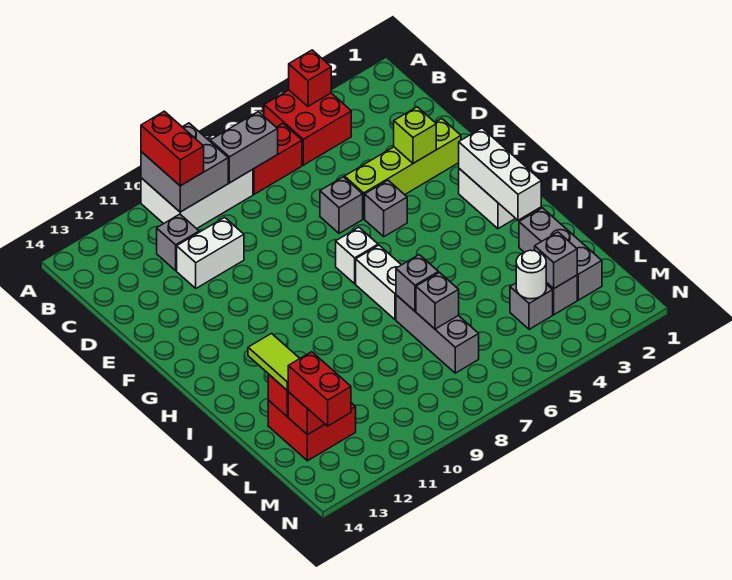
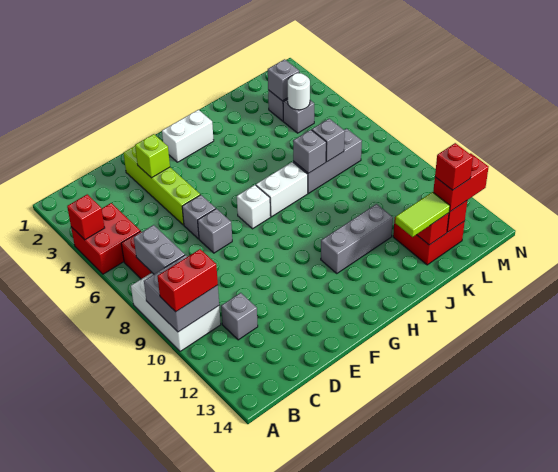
white 1x2 brick [177,217,244,288] -> none
grey 1x1 brick [365,180,407,237] -> grey 1x1 brick moved to [198,209,232,253]
white 1x3 brick [459,128,541,220] -> none
grey 1x3 brick [519,208,602,300] -> grey 1x3 brick moved to [321,204,393,273]
none -> red 1x1 brick [435,143,473,190]

